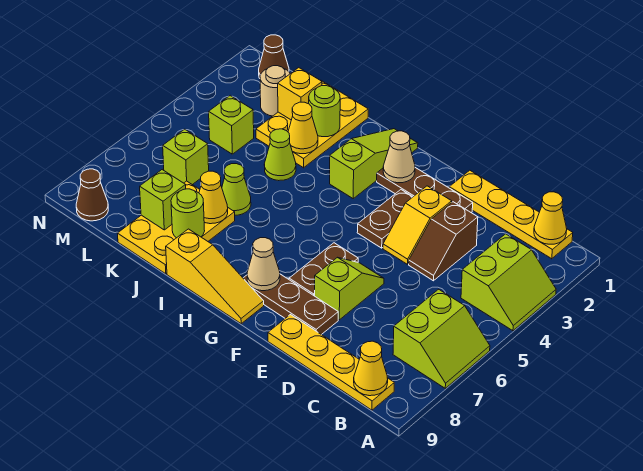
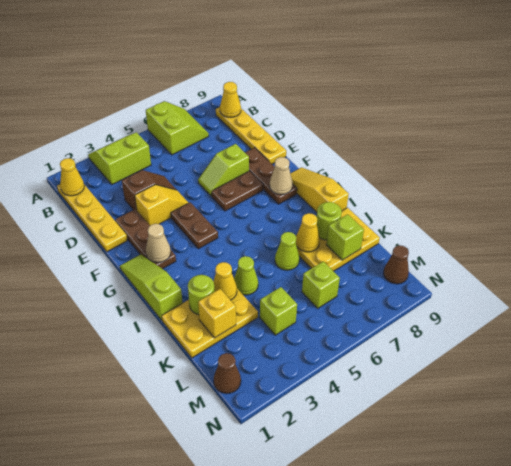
lime 2x2 slope [393,289,490,388] -> lime 2x2 slope turned to [146,101,209,155]
brown 1x2 plate [357,190,413,248] -> brown 1x2 plate turned to [171,202,218,249]
lime 1x3 slope [330,129,418,198] -> lime 1x3 slope turned to [120,254,183,320]
tan 1x1 round brick [260,66,290,116] -> none

